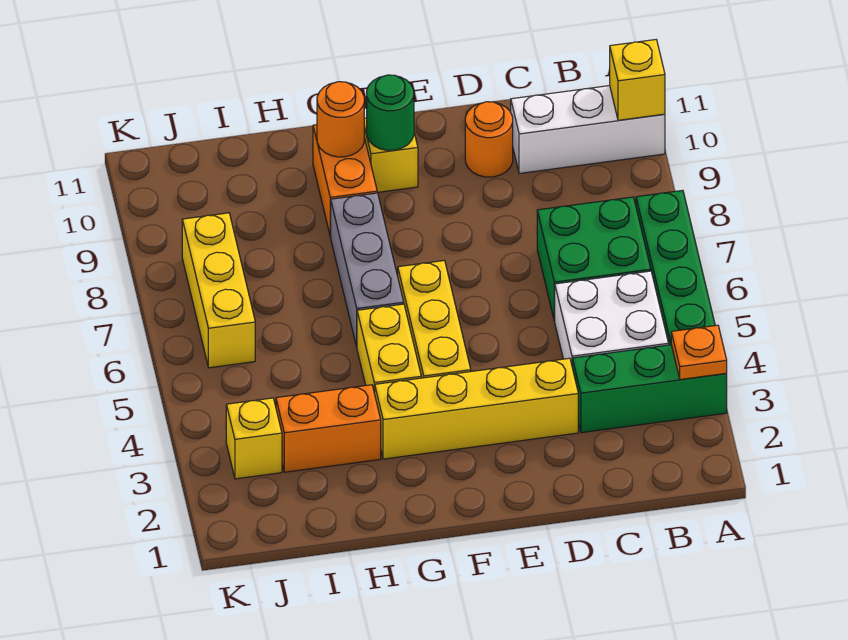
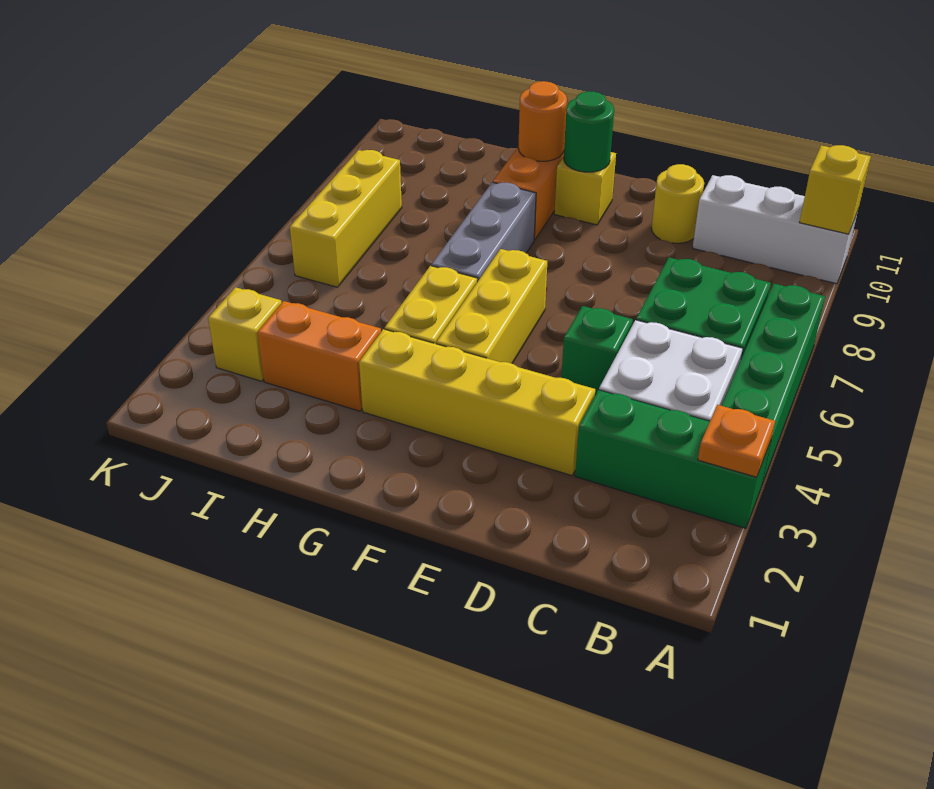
none -> green 1x1 brick [561,306,633,395]
orange 1x1 round brick [465,102,513,177] -> yellow 1x1 round brick [651,164,704,243]

